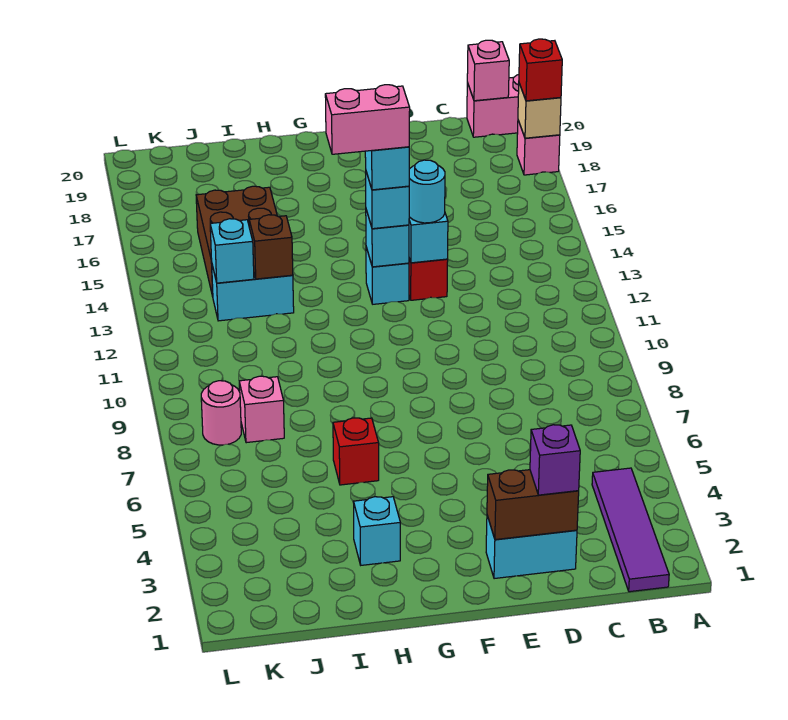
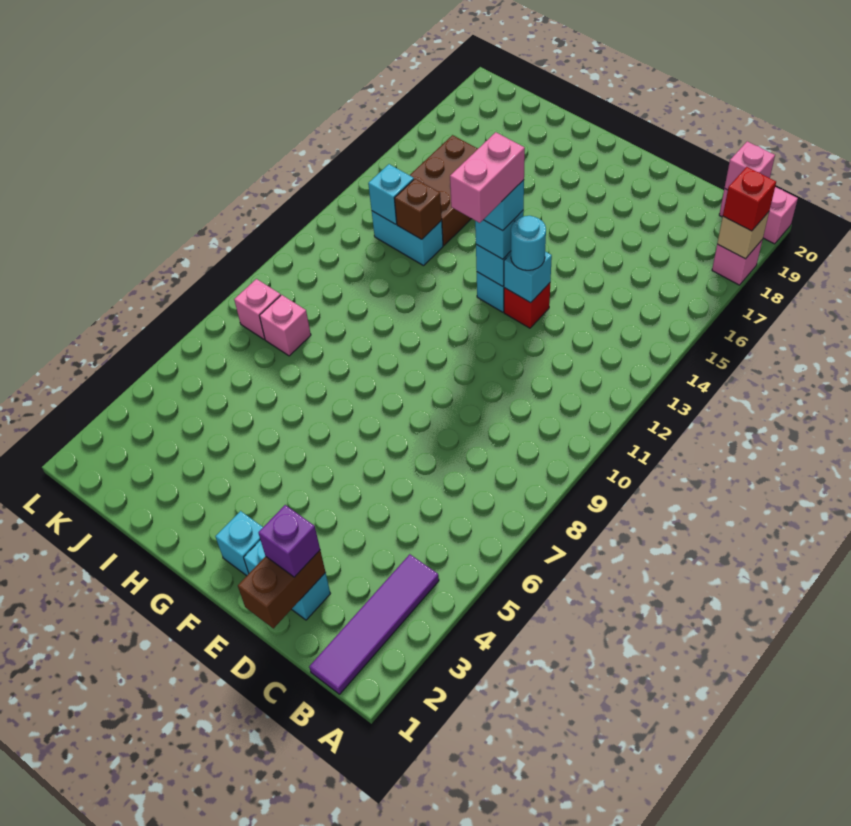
brown 1x2 brick [487,470,579,540] -> brown 1x2 brick turned to [238,551,325,628]
pink 1x2 brick [325,85,410,154] -> pink 1x2 brick turned to [450,132,525,223]
cyan 1x1 brick [353,497,400,565] -> cyan 1x1 brick moved to [215,511,263,576]
red 1x1 brick [333,418,379,485] -> none
pink 1x1 round brick [201,381,241,445] -> pink 1x1 brick [234,279,281,339]

